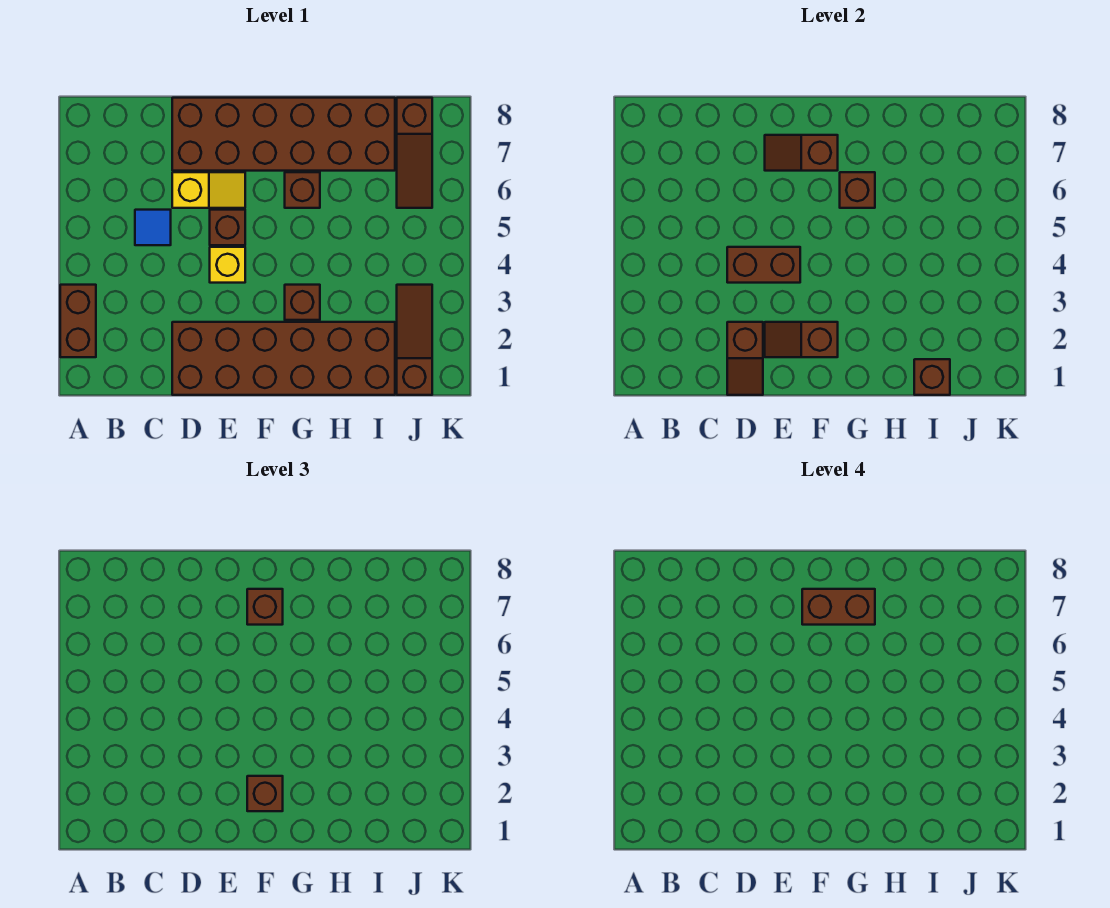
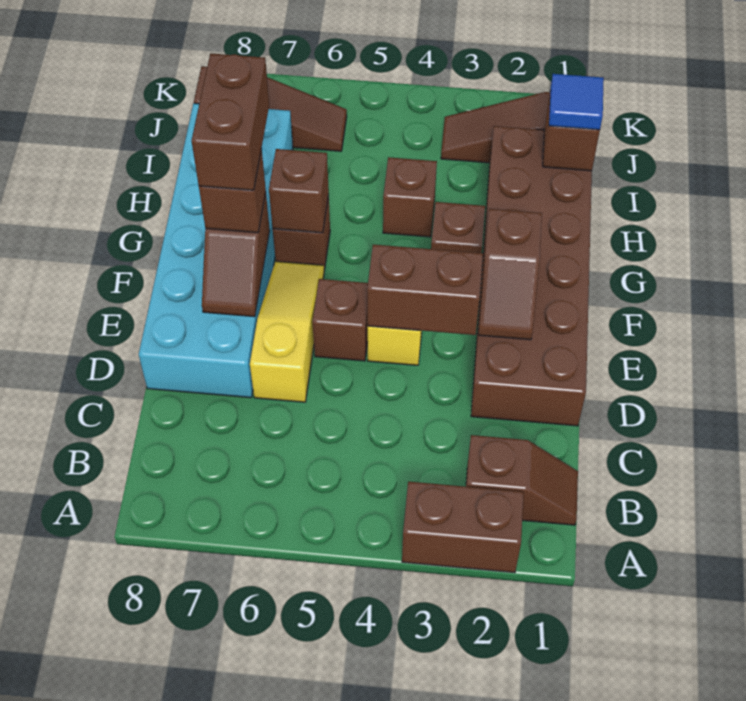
blue 1x1 tile [135,210,171,245] -> blue 1x1 tile moved to [549,74,604,130]
brown 1x2 slope [727,322,763,395] -> brown 1x2 slope moved to [466,435,578,525]
brown 1x2 brick [727,247,800,283] -> brown 1x2 brick turned to [367,245,483,335]
yellow 1x2 slope [172,172,245,208] -> yellow 1x3 slope [250,261,324,402]
brown 2x6 brick [172,98,395,171] -> cyan 2x6 brick [139,103,293,398]
brown 1x1 brick [247,776,283,811] -> brown 1x1 brick moved to [383,157,437,237]

